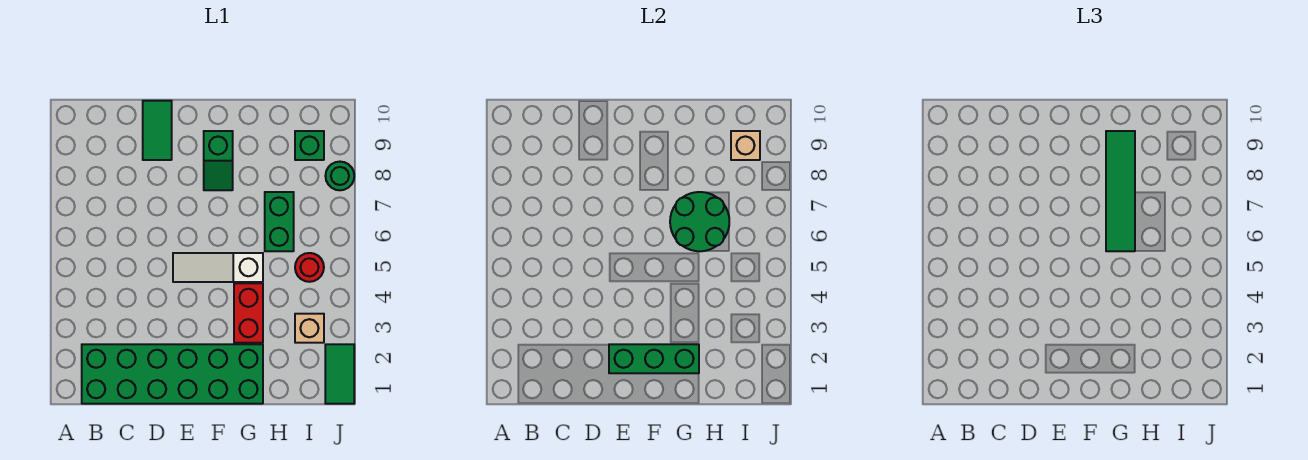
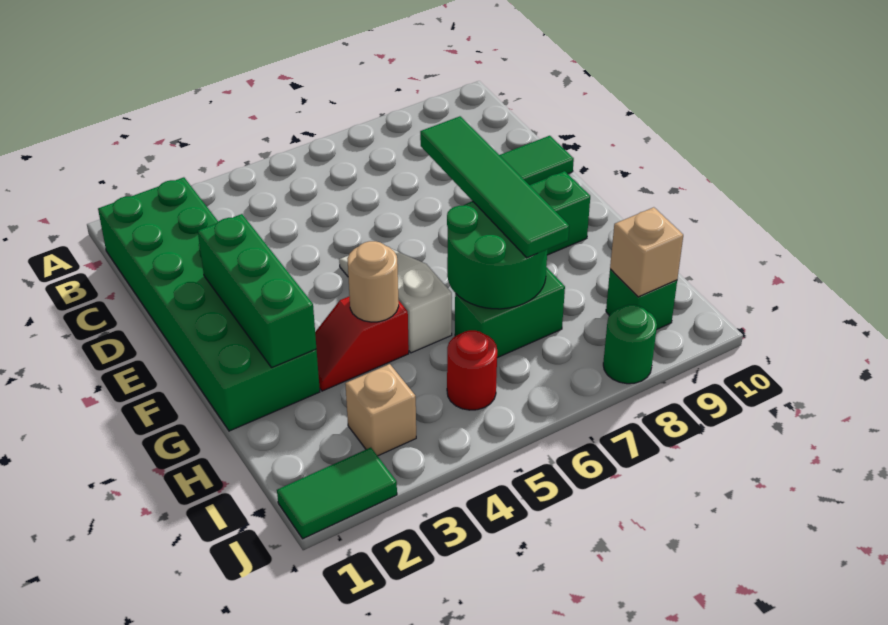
red 1x2 brick [234,283,263,343] -> red 1x2 slope [315,296,409,391]
none -> tan 1x1 round brick [347,241,399,322]
green 1x4 tile [1106,131,1135,251] -> green 1x4 tile turned to [420,116,569,258]

